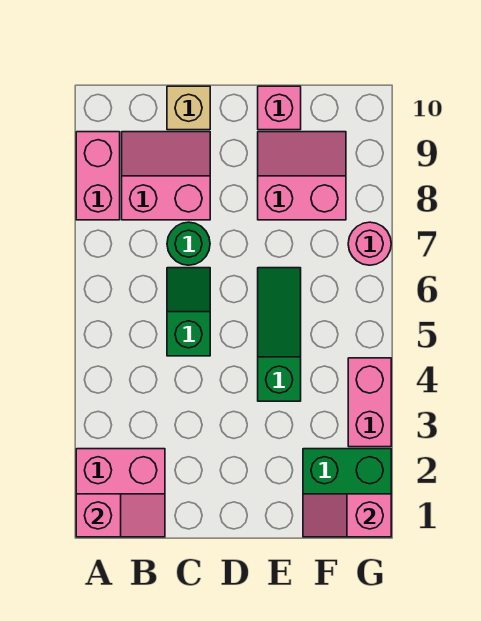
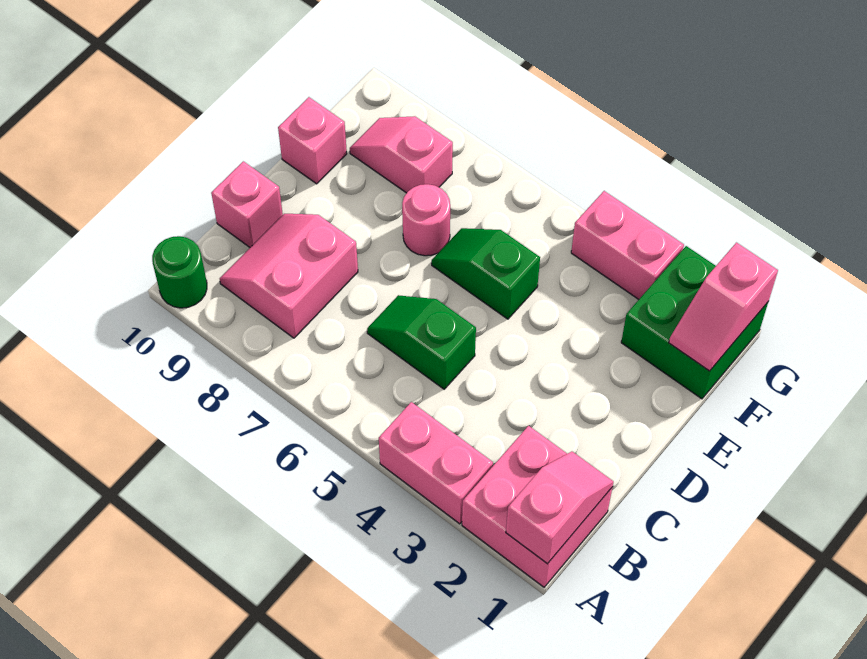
pink 1x2 brick [76,132,120,220] -> pink 1x2 brick moved to [379,402,493,524]
green 1x1 round brick [167,222,210,265] -> green 1x1 round brick moved to [152,236,207,308]
tan 1x1 brick [167,86,210,130] -> pink 1x1 brick [211,161,283,247]
green 1x3 slope [258,268,301,401] -> green 1x2 slope [432,228,540,319]
pink 2x2 slope [258,132,346,220] -> pink 1x2 slope [350,116,453,193]
pink 1x1 round brick [348,222,391,265] -> pink 1x1 round brick moved to [402,184,450,256]

